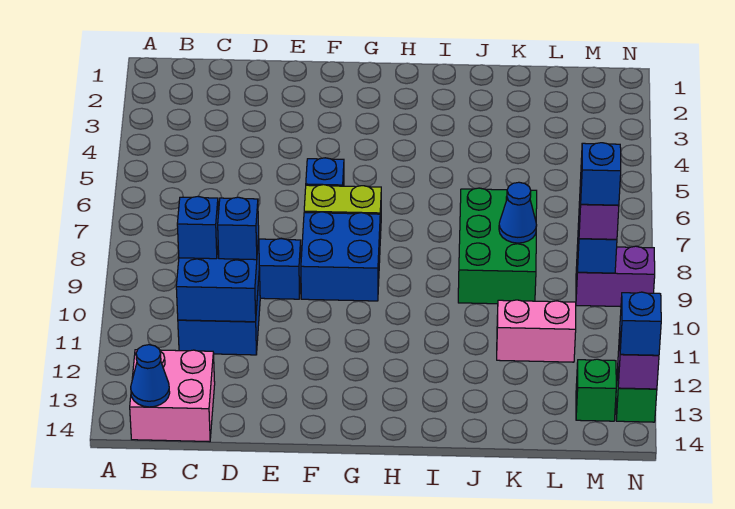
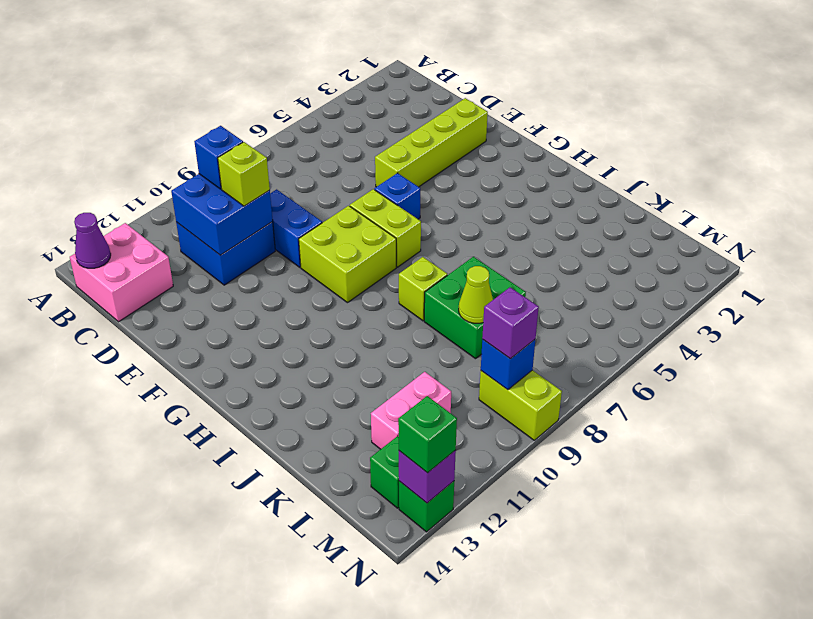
blue 1x1 cone [131,345,170,407] -> purple 1x1 cone [74,213,111,268]
blue 1x1 brick [218,197,259,260] -> lime 1x1 brick [218,142,270,206]
none -> lime 1x4 brick [375,98,488,187]
blue 2x2 brick [301,212,380,301] -> lime 2x2 brick [299,206,396,303]
none -> lime 1x1 brick [399,257,447,321]
green 2x3 brick [458,188,537,304] -> green 2x2 brick [424,257,526,359]
blue 1x1 cone [499,182,537,243] -> lime 1x1 cone [459,266,493,323]
pink 1x2 brick [497,300,576,362] -> pink 1x2 brick turned to [371,372,451,449]
purple 1x2 brick [576,246,655,307] -> lime 1x2 brick [479,370,562,440]
blue 1x1 brick [581,143,621,205] -> none
blue 1x1 brick [620,292,661,355] -> green 1x1 brick [398,396,457,473]

